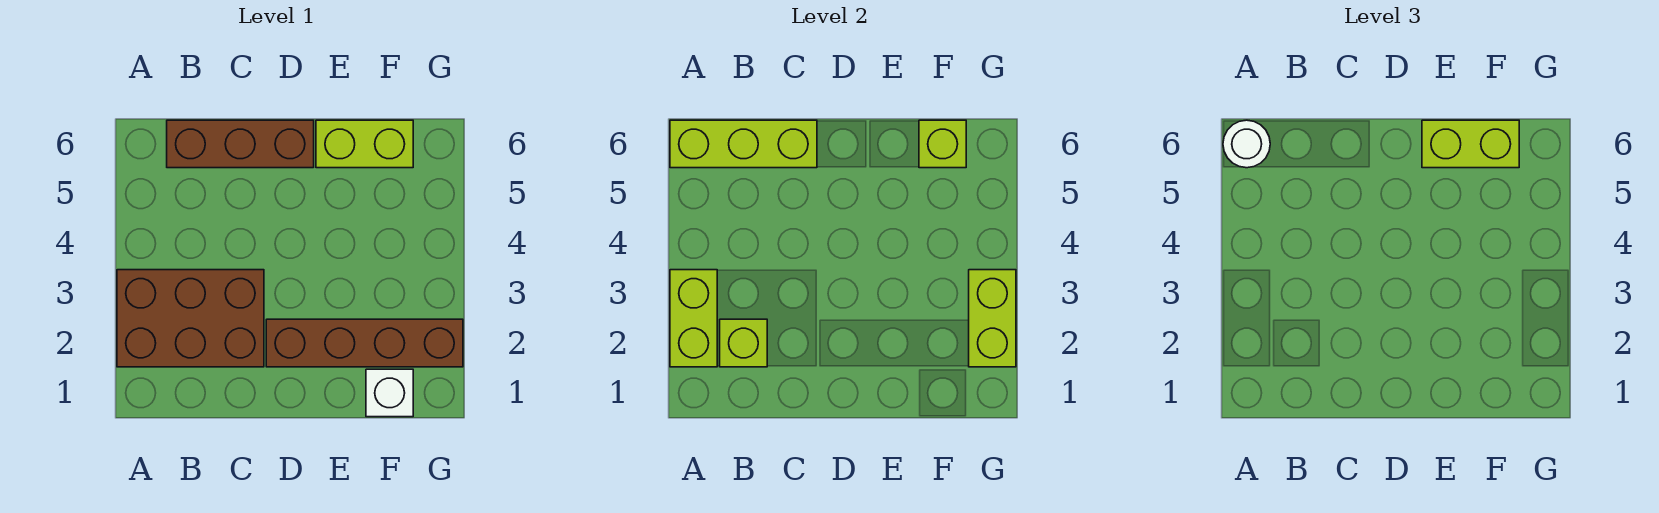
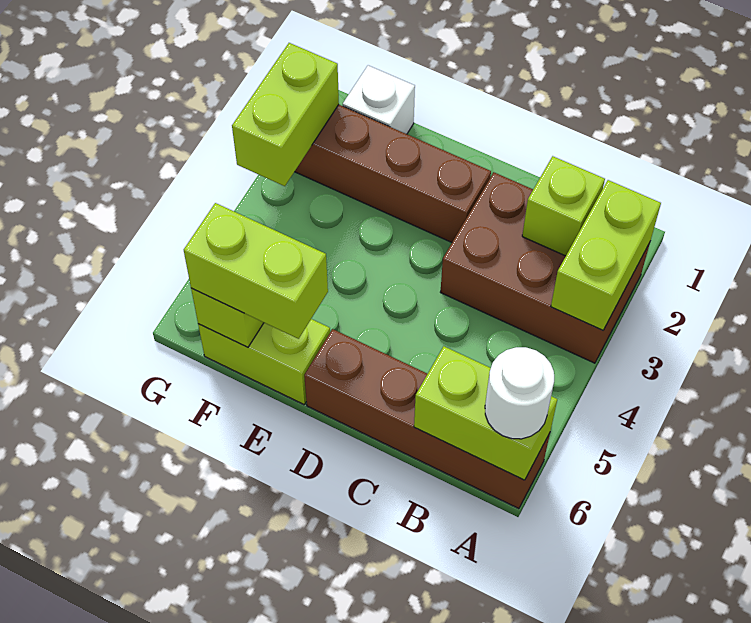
lime 1x3 brick [670,120,817,168] -> lime 1x2 brick [414,346,557,480]
brown 1x3 brick [167,120,314,168] -> brown 1x4 brick [304,329,550,509]

